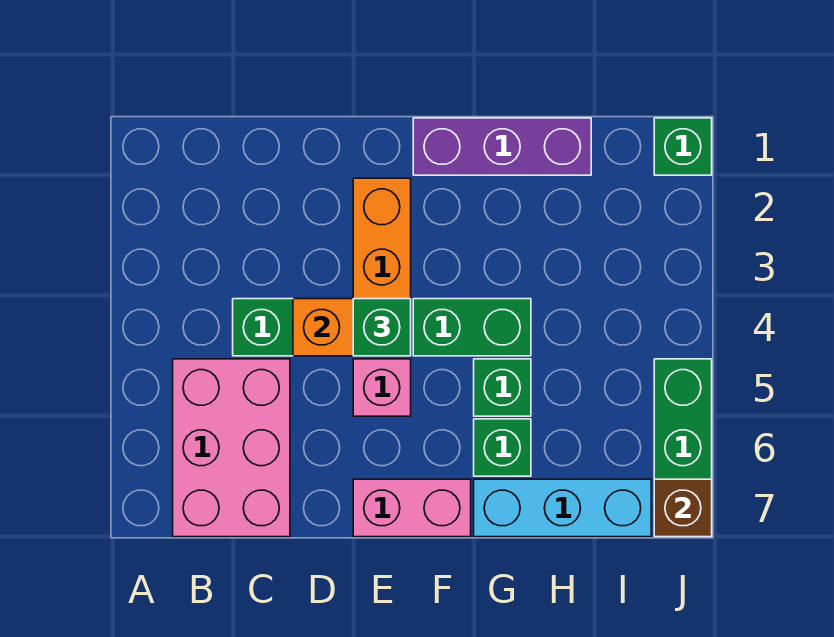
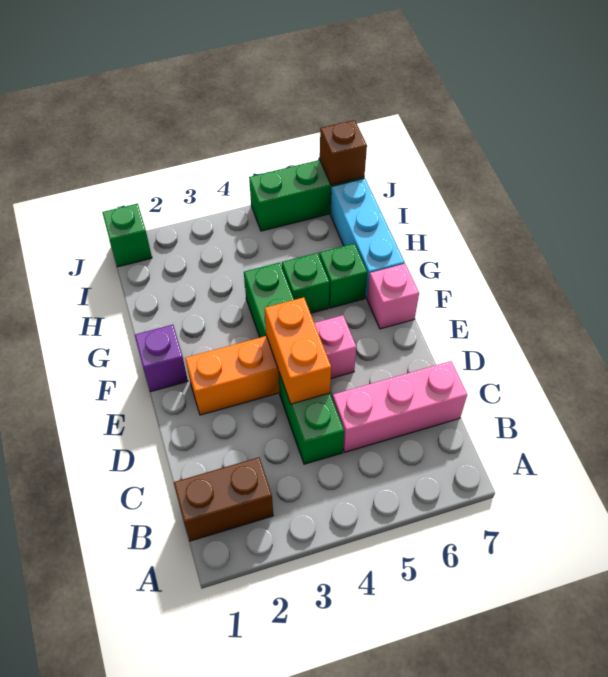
none -> brown 1x2 brick [174,457,273,541]
pink 2x3 brick [173,359,290,537] -> pink 1x3 brick [332,361,467,452]
green 1x1 brick [353,299,411,356] -> none
pink 1x2 brick [353,479,471,537] -> pink 1x1 brick [367,264,419,329]
purple 1x3 brick [413,118,591,175] -> purple 1x1 brick [135,325,188,392]

